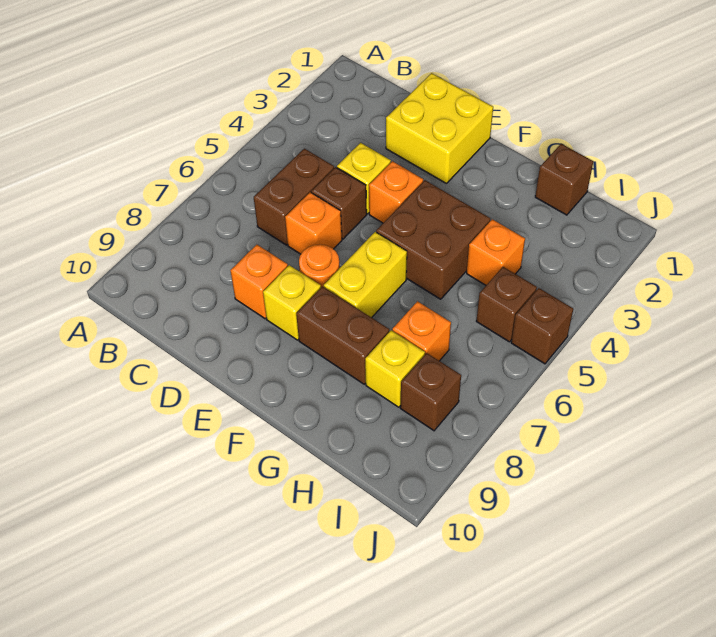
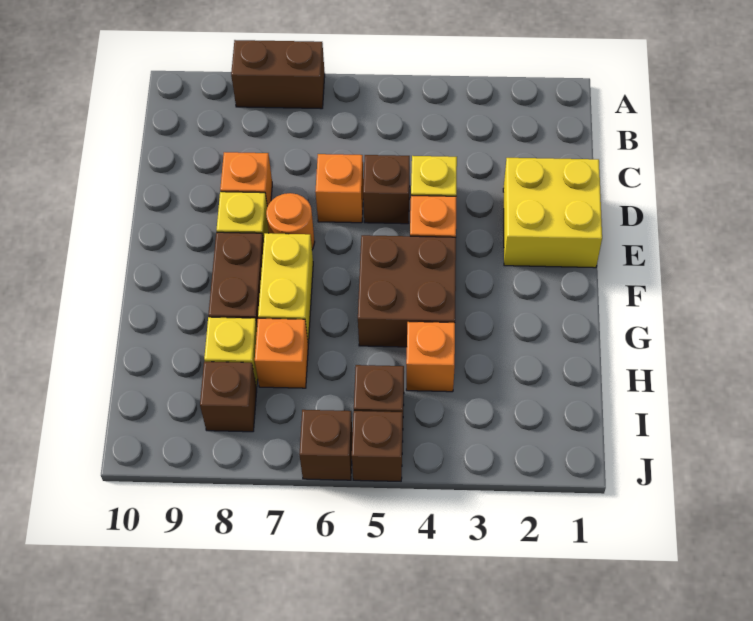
brown 1x2 brick [254,149,334,245] -> brown 1x2 brick moved to [231,40,325,109]
yellow 1x2 brick [324,232,407,318] -> yellow 1x2 brick turned to [258,233,313,344]
brown 1x1 brick [535,144,593,215] -> brown 1x1 brick moved to [299,410,353,480]

